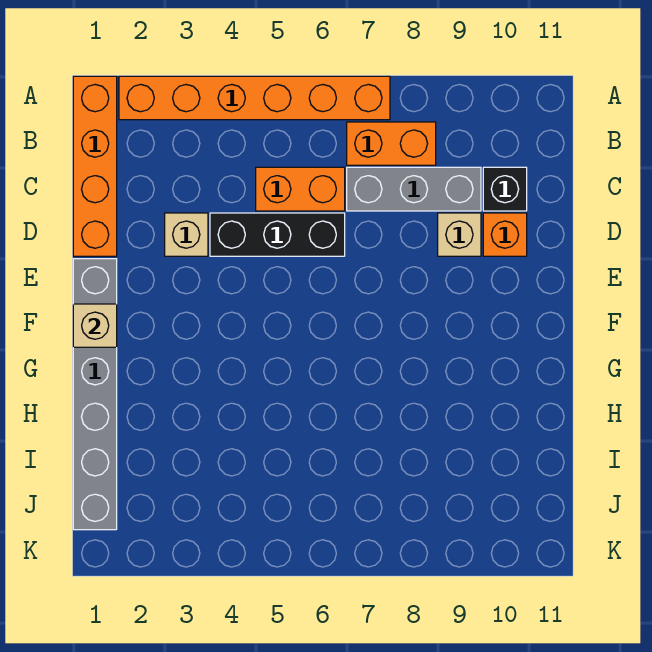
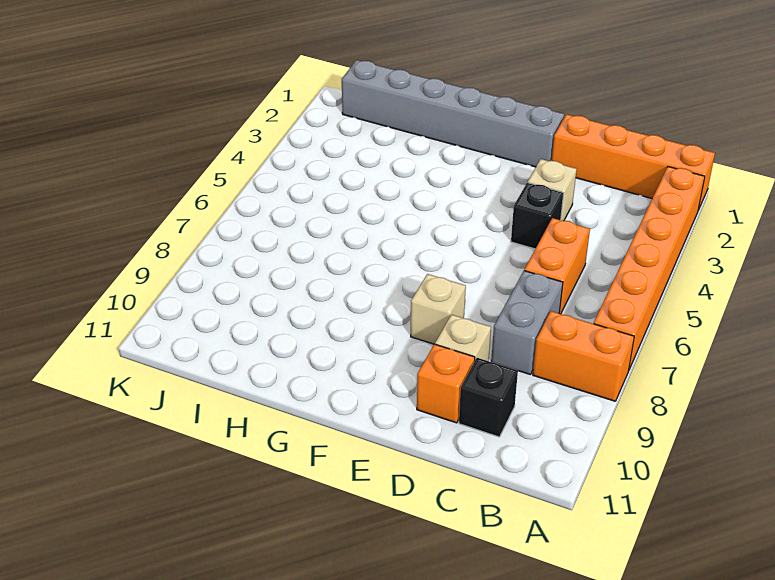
orange 1x2 brick [347,122,436,165] -> orange 1x2 brick turned to [533,311,634,401]
grey 1x3 brick [347,167,481,211] -> grey 1x2 brick [491,271,563,375]
black 1x3 brick [210,213,345,256] -> black 1x1 brick [511,183,564,249]
tan 1x1 brick [73,304,117,347] -> tan 1x1 brick moved to [411,274,466,344]

